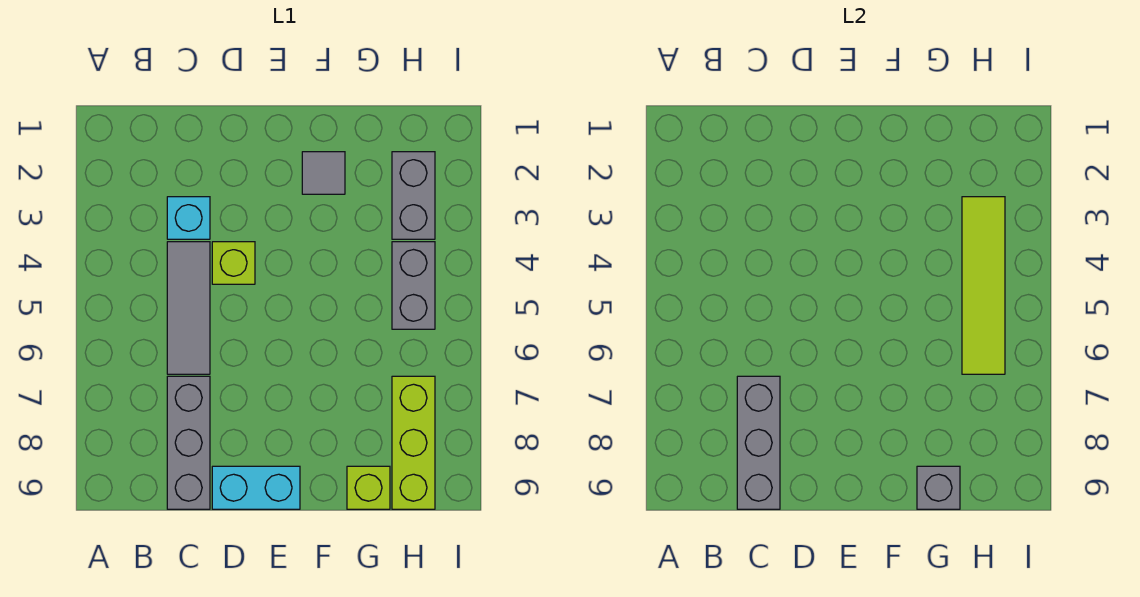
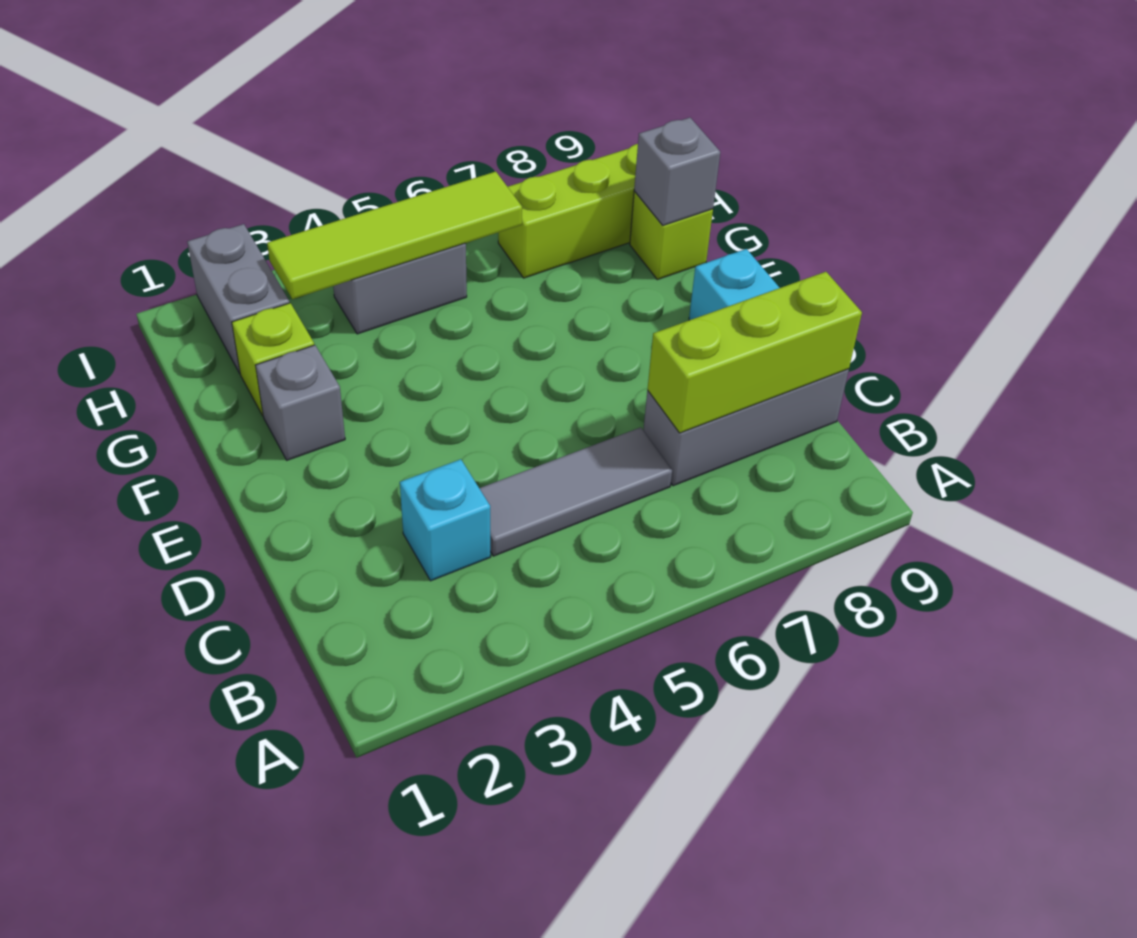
grey 1x3 brick [737,376,780,509] -> lime 1x3 brick [647,272,862,433]
lime 1x1 brick [212,242,255,284] -> lime 1x1 brick moved to [232,303,314,416]
grey 1x1 tile [302,152,345,194] -> grey 1x1 brick [256,345,345,460]
grey 1x2 brick [392,152,435,239] -> grey 1x2 brick turned to [187,224,290,373]

